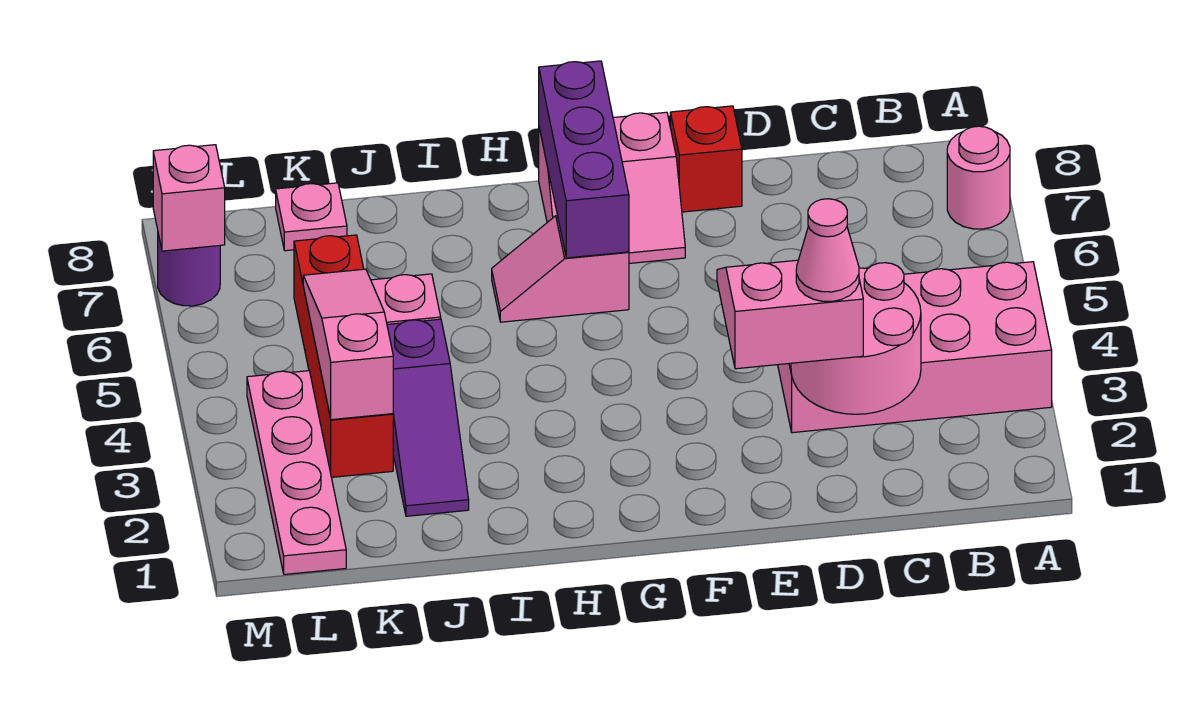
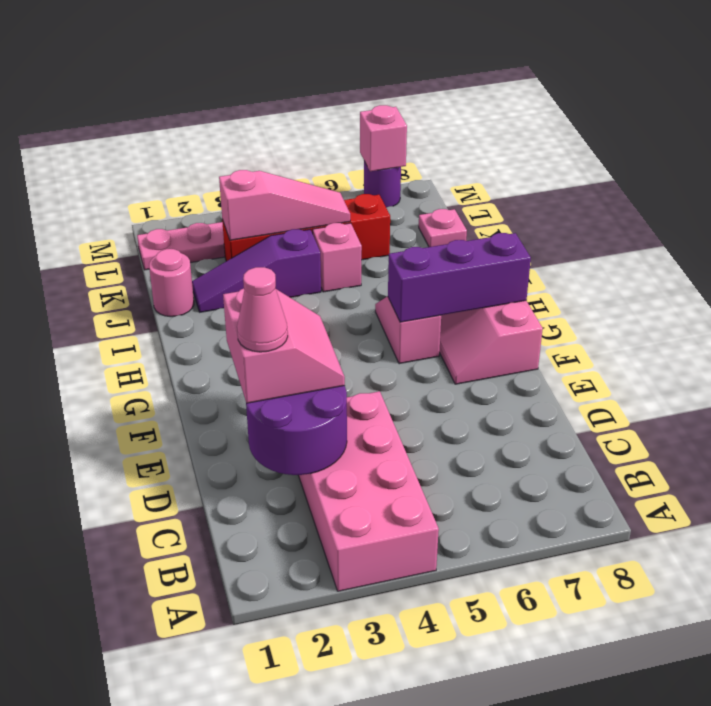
pink 1x1 round brick [947,126,1010,229] -> pink 1x1 round brick moved to [149,249,194,317]
pink 2x2 round brick [791,263,921,414] -> purple 2x2 round brick [246,386,347,475]
red 1x1 brick [670,106,742,212] -> none

